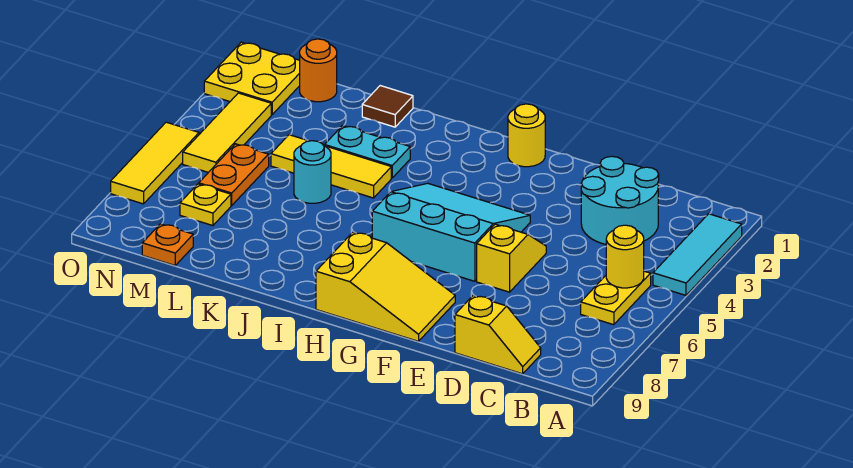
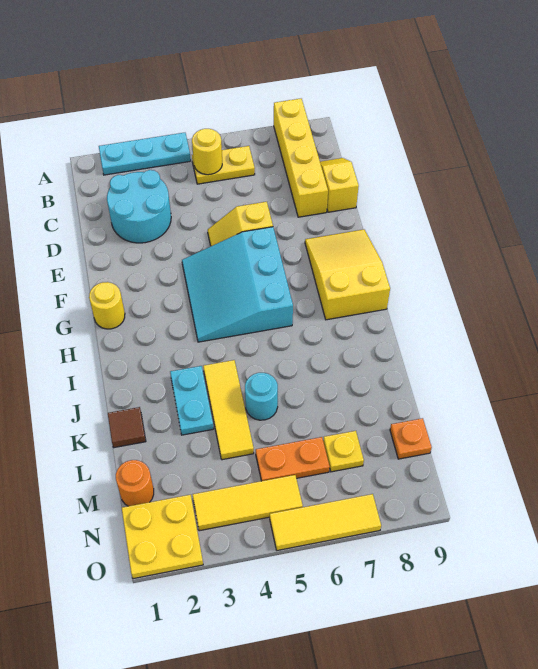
cyan 1x3 tile [653,214,742,295] -> cyan 1x3 plate [99,133,191,175]
none -> yellow 1x4 brick [274,99,328,217]

